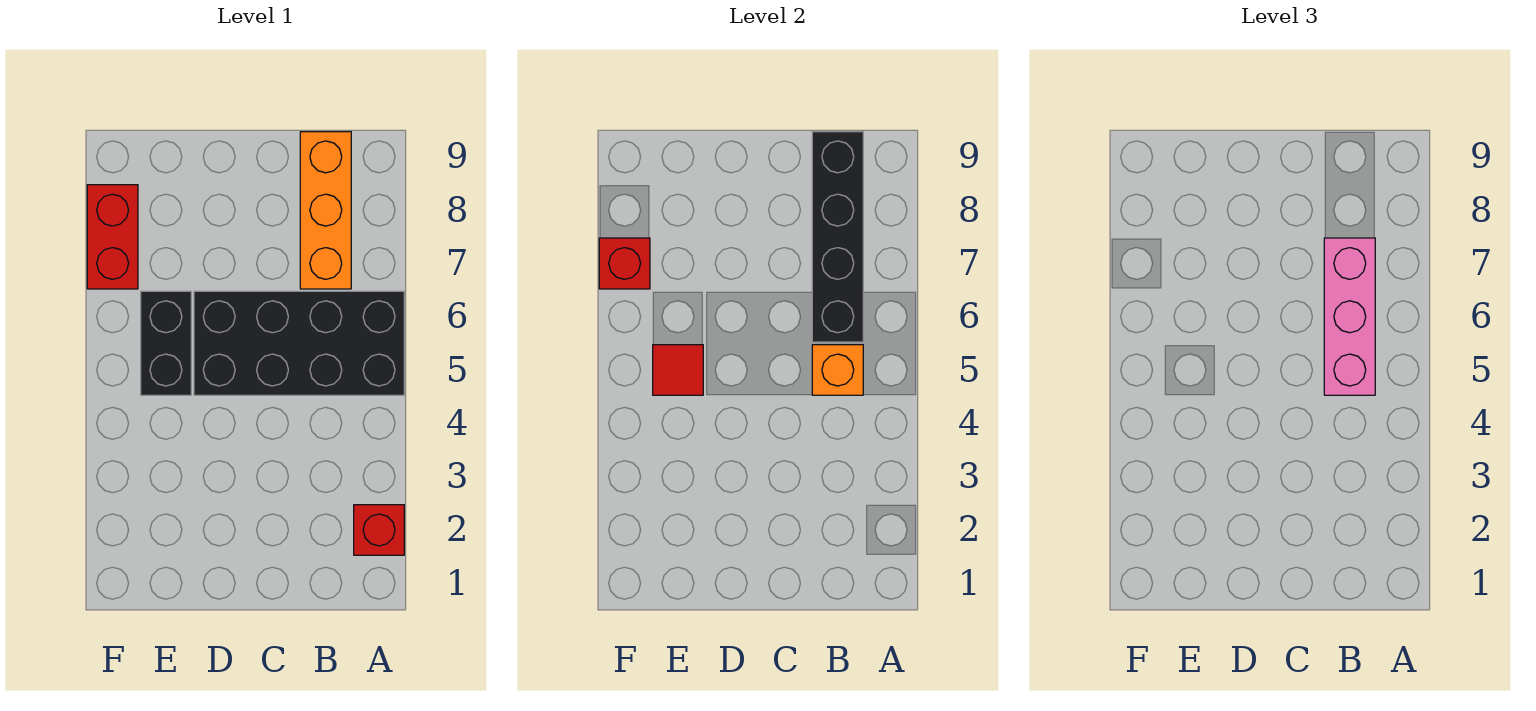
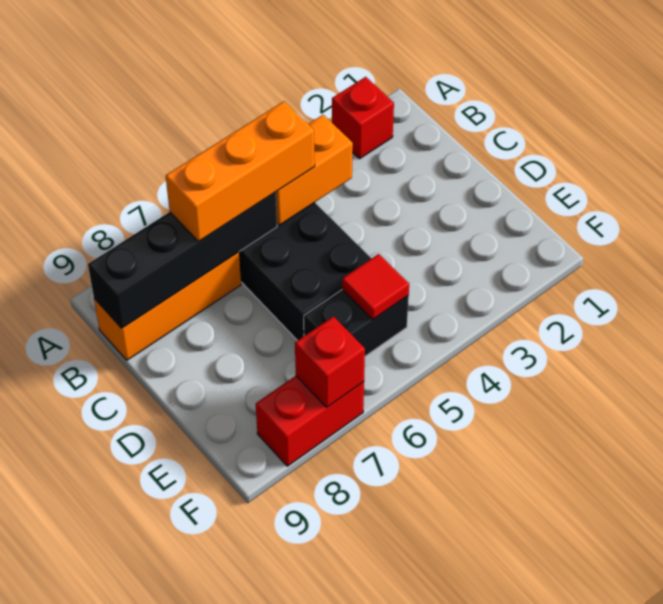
orange 1x1 brick [812,345,863,395] -> orange 1x2 brick [276,115,353,225]
pink 1x3 brick [1324,238,1375,395] -> orange 1x3 brick [166,101,315,241]

